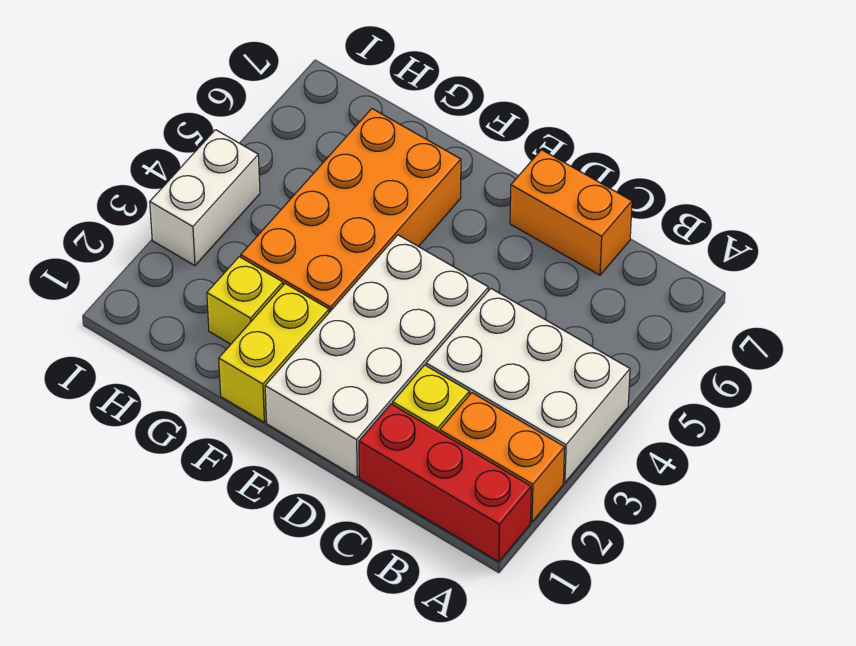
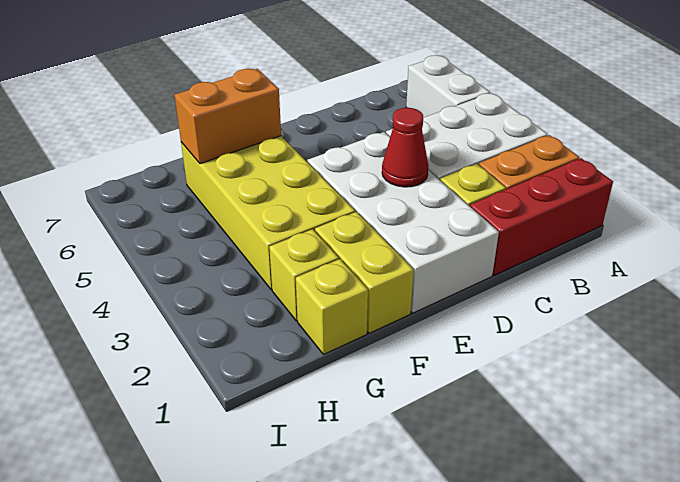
orange 1x2 brick [510,150,632,275] -> orange 1x2 brick moved to [174,69,281,164]
none -> red 1x1 cone [382,108,428,187]
orange 2x4 brick [241,109,461,312] -> yellow 2x4 brick [181,136,355,290]
none -> yellow 1x1 brick [296,259,368,354]
white 1x2 brick [150,130,260,266] -> white 1x2 brick moved to [406,55,490,118]

